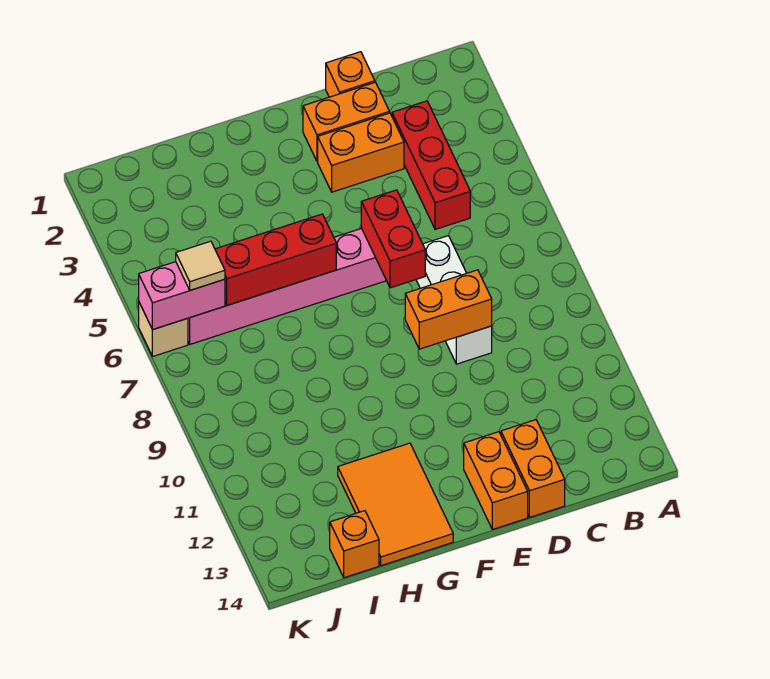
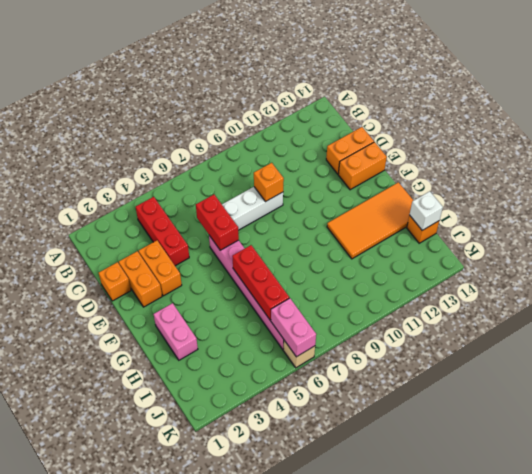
red 1x3 brick [392,101,470,229] -> red 1x3 brick turned to [136,197,189,266]
orange 1x2 brick [405,270,492,349] -> orange 1x1 brick [254,163,284,202]
red 1x2 brick [361,190,425,288] -> red 1x2 brick turned to [196,195,239,250]
none -> pink 1x2 brick [154,303,198,360]
orange 2x3 tile [338,443,453,566] -> orange 2x4 tile [327,182,413,259]
none -> white 1x1 brick [410,191,443,230]
tan 1x1 tile [176,241,225,290] -> none

